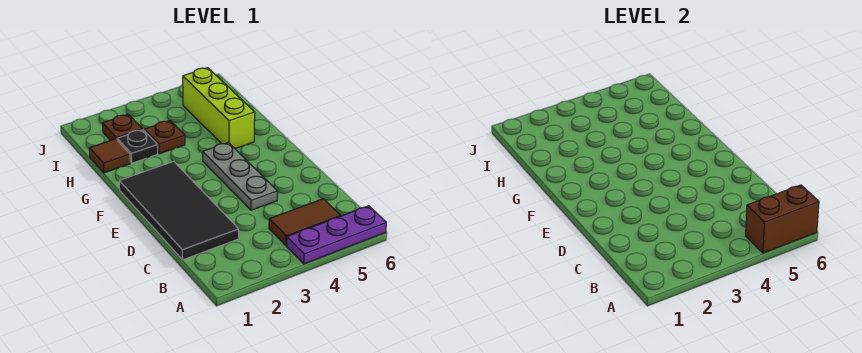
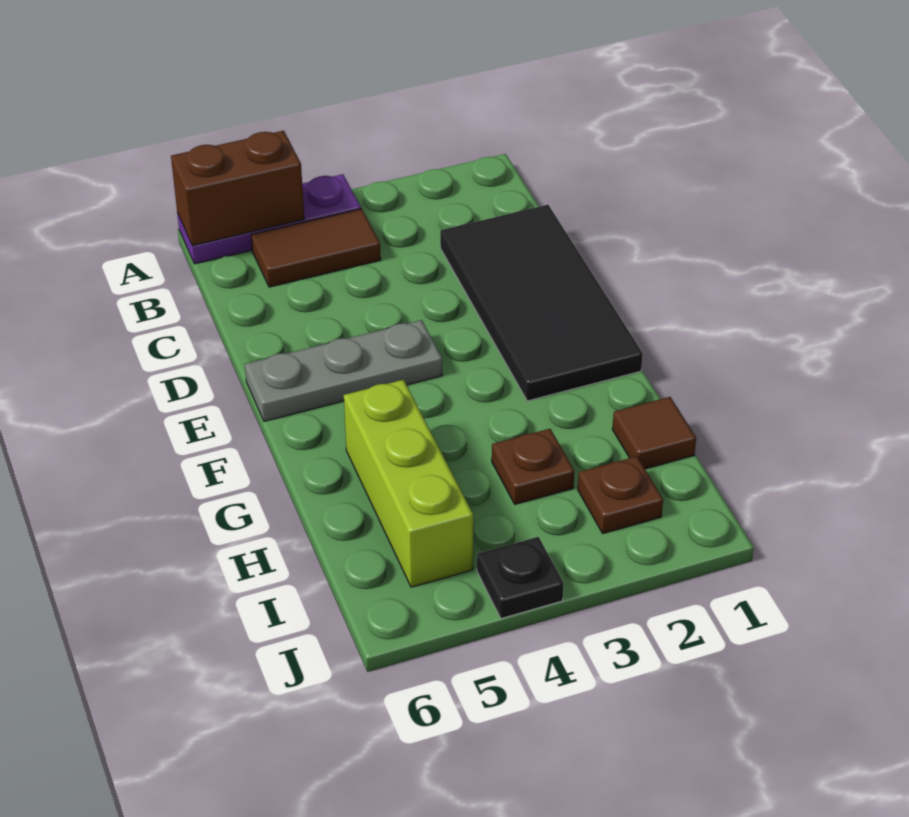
grey 1x3 plate [203,143,278,210] -> grey 1x3 plate turned to [245,320,442,421]
black 1x1 plate [117,130,158,163] -> black 1x1 plate moved to [477,537,564,618]

